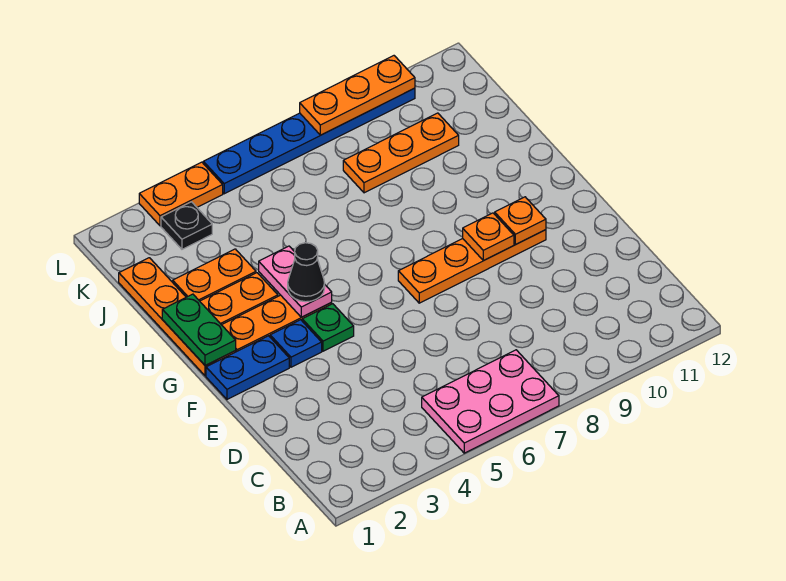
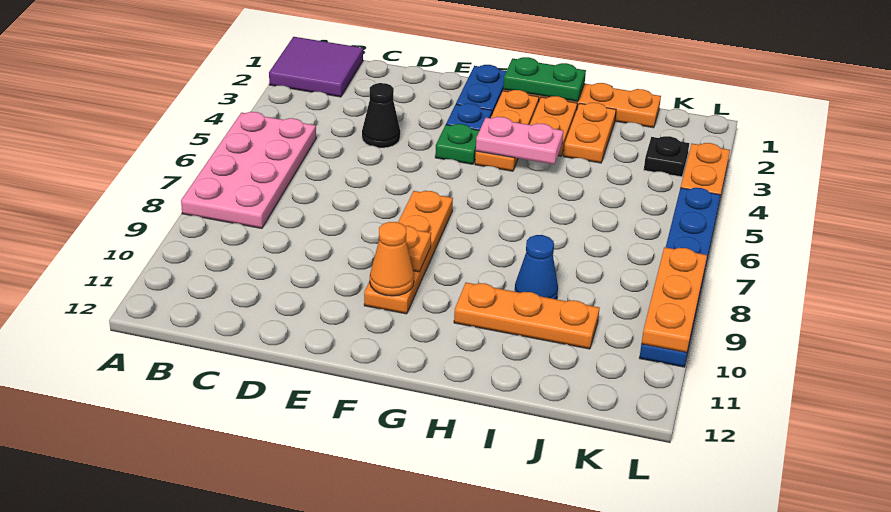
none -> purple 2x2 tile [269,37,363,97]
pink 2x3 plate [422,350,559,453] -> pink 2x4 plate [181,112,316,229]
orange 1x1 plate [495,197,546,244] -> orange 1x1 cone [370,222,414,296]
black 1x1 cone [288,243,325,302] -> black 1x1 cone moved to [362,83,400,148]
none -> blue 1x1 cone [515,235,558,299]
orange 1x3 plate [343,113,459,193] -> orange 1x3 plate turned to [454,283,600,349]

